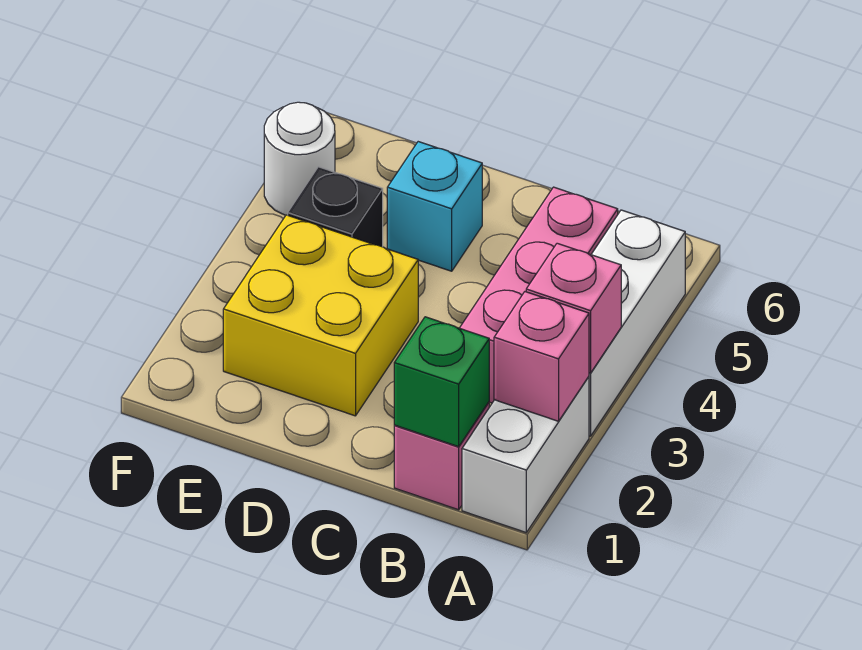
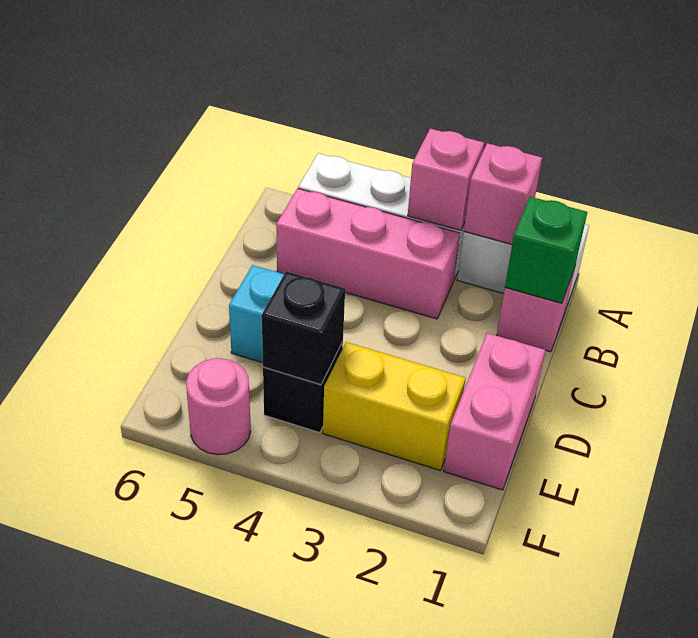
none -> pink 1x2 brick [444,333,545,490]
yellow 2x2 brick [223,215,418,416] -> yellow 1x2 brick [323,342,466,470]
none -> black 1x1 brick [262,271,345,385]
white 1x1 round brick [264,102,335,215] -> pink 1x1 round brick [186,358,251,455]

